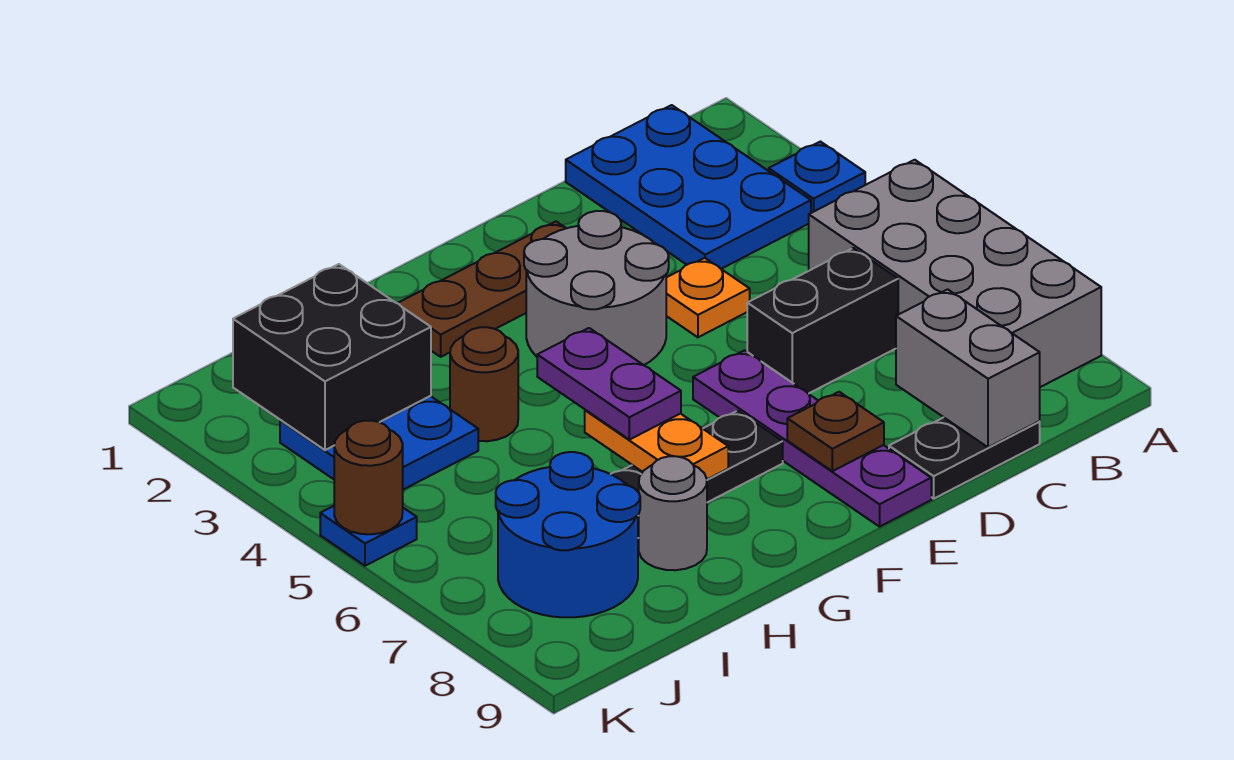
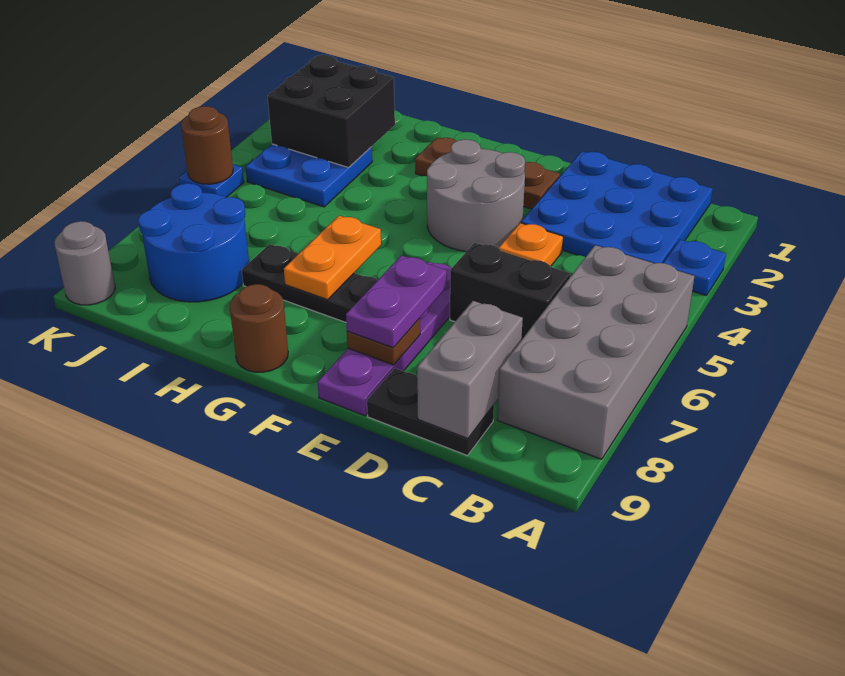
blue 2x3 plate [566,105,811,269] -> blue 3x3 plate [521,152,713,263]
purple 1x2 plate [537,328,681,440] -> purple 1x2 plate moved to [346,255,447,348]
brown 1x1 round brick [450,327,518,441] -> brown 1x1 round brick moved to [230,284,288,372]
grey 1x1 round brick [639,456,707,570] -> grey 1x1 round brick moved to [54,221,115,305]

